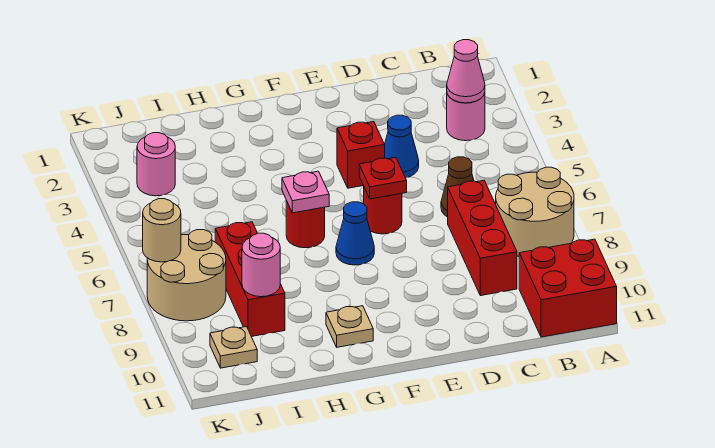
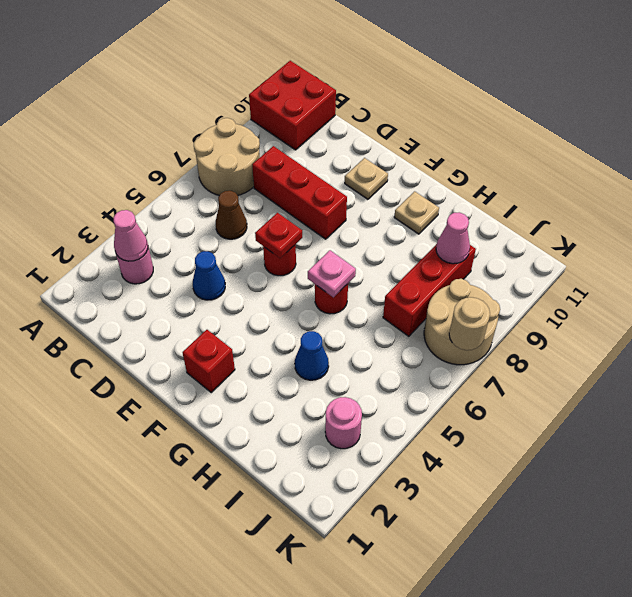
red 1x3 brick [448,181,517,296] -> red 1x3 brick turned to [252,146,347,239]
red 1x1 brick [337,122,385,188] -> red 1x1 brick moved to [183,330,235,392]
blue 1x1 cone [336,202,374,265] -> blue 1x1 cone moved to [295,331,329,380]
pink 1x1 round brick [242,233,280,297] -> pink 1x1 cone [436,212,470,264]
tan 1x1 plate [210,327,257,368] -> tan 1x1 plate moved to [345,158,388,199]

